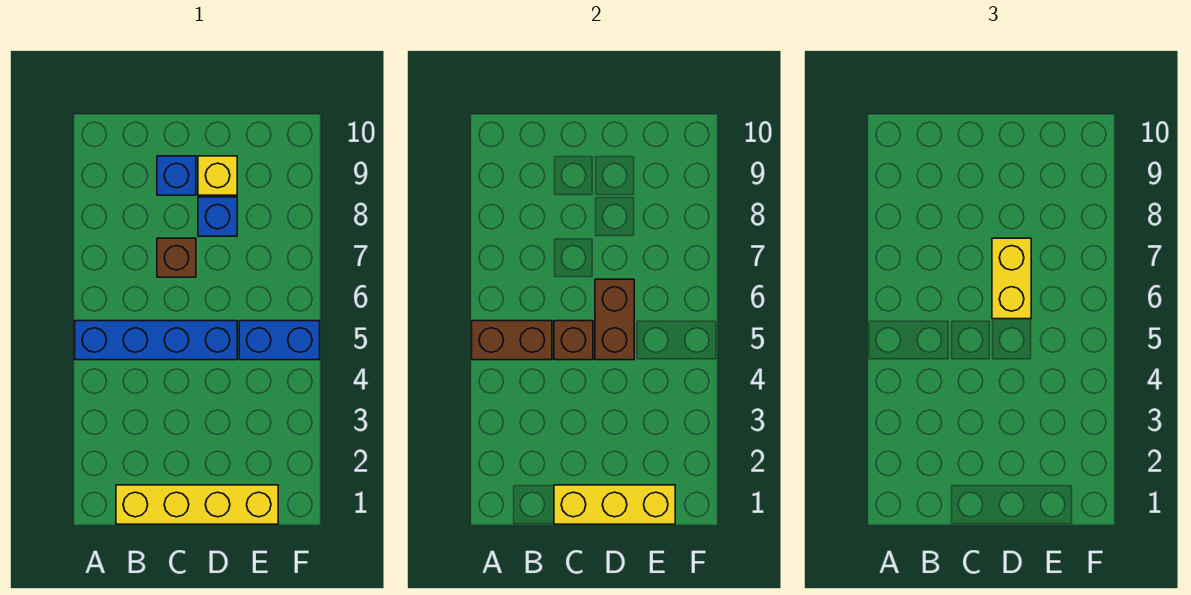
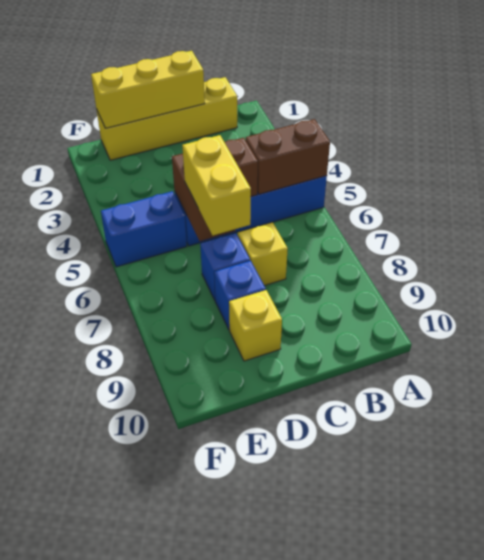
brown 1x1 brick [157,238,196,277] -> yellow 1x1 brick [238,222,288,286]
blue 1x1 brick [157,156,196,195] -> blue 1x1 brick moved to [200,233,250,300]

